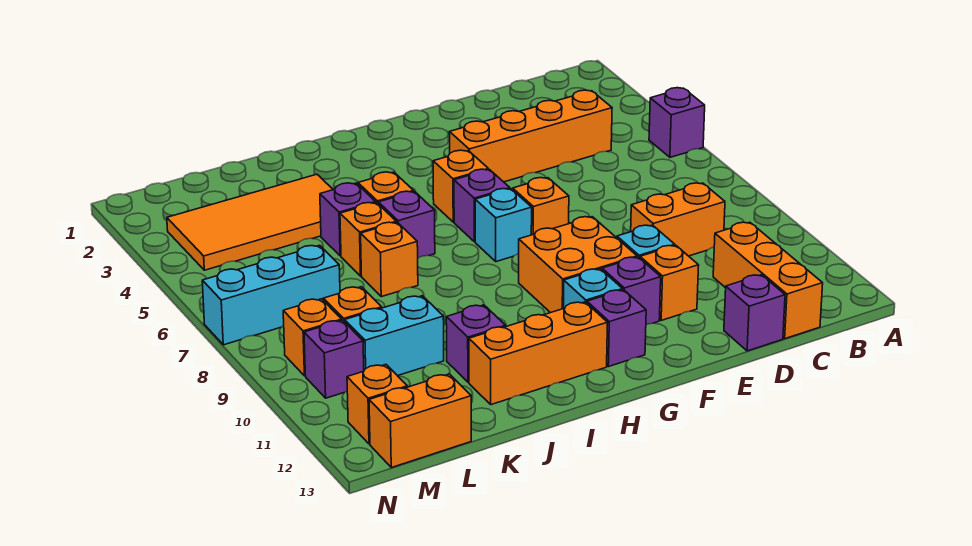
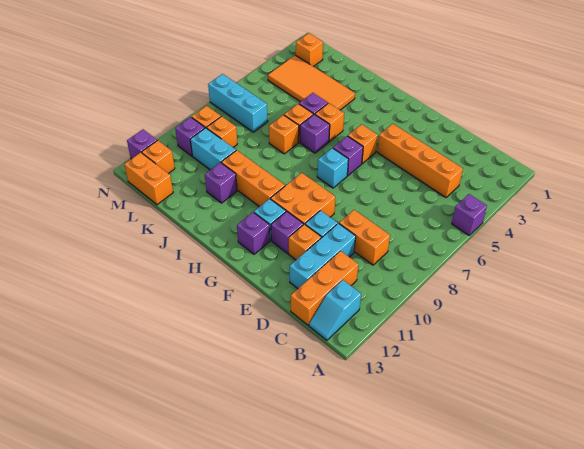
none -> cyan 1x2 slope [309,280,361,340]
none -> cyan 1x3 brick [290,223,356,289]
purple 1x1 brick [724,275,785,351] -> purple 1x1 brick moved to [127,129,157,159]
orange 1x1 brick [513,178,569,235] -> orange 1x1 brick moved to [296,33,323,67]
orange 1x3 brick [469,302,607,405] -> orange 1x3 brick moved to [221,150,285,207]

